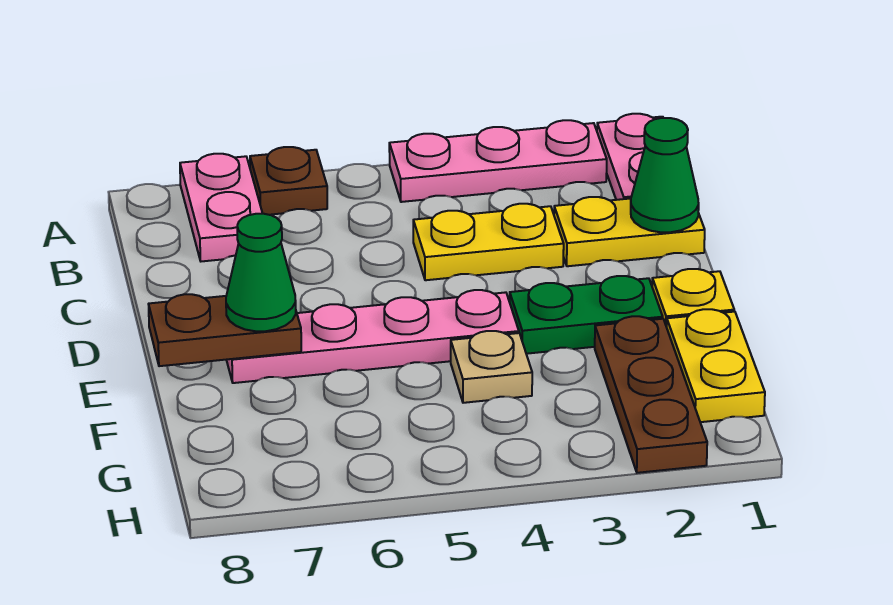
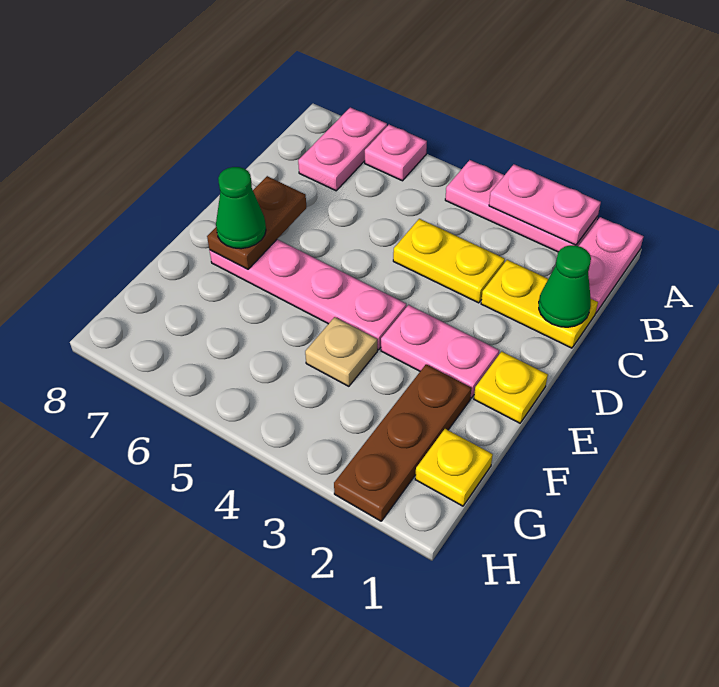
none -> pink 1x2 plate [489,164,601,245]
brown 1x1 plate [250,147,327,215] -> pink 1x1 plate [365,125,427,181]
green 1x2 plate [510,276,663,354] -> pink 1x2 plate [381,305,499,398]
brown 1x2 plate [149,294,301,366] -> brown 1x2 plate turned to [207,176,306,269]
yellow 1x2 plate [667,309,765,422] -> yellow 1x1 plate [415,429,493,506]

